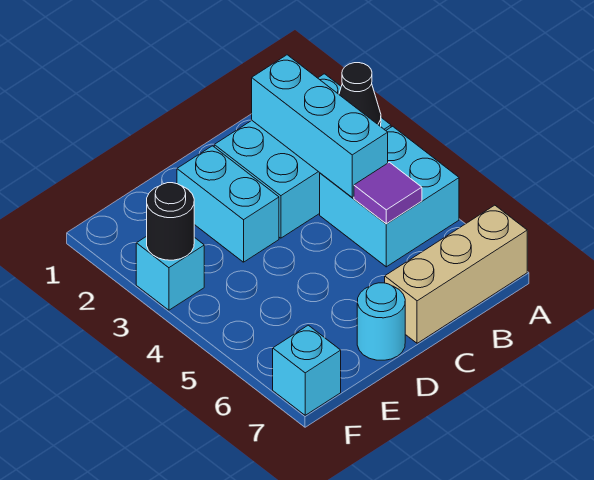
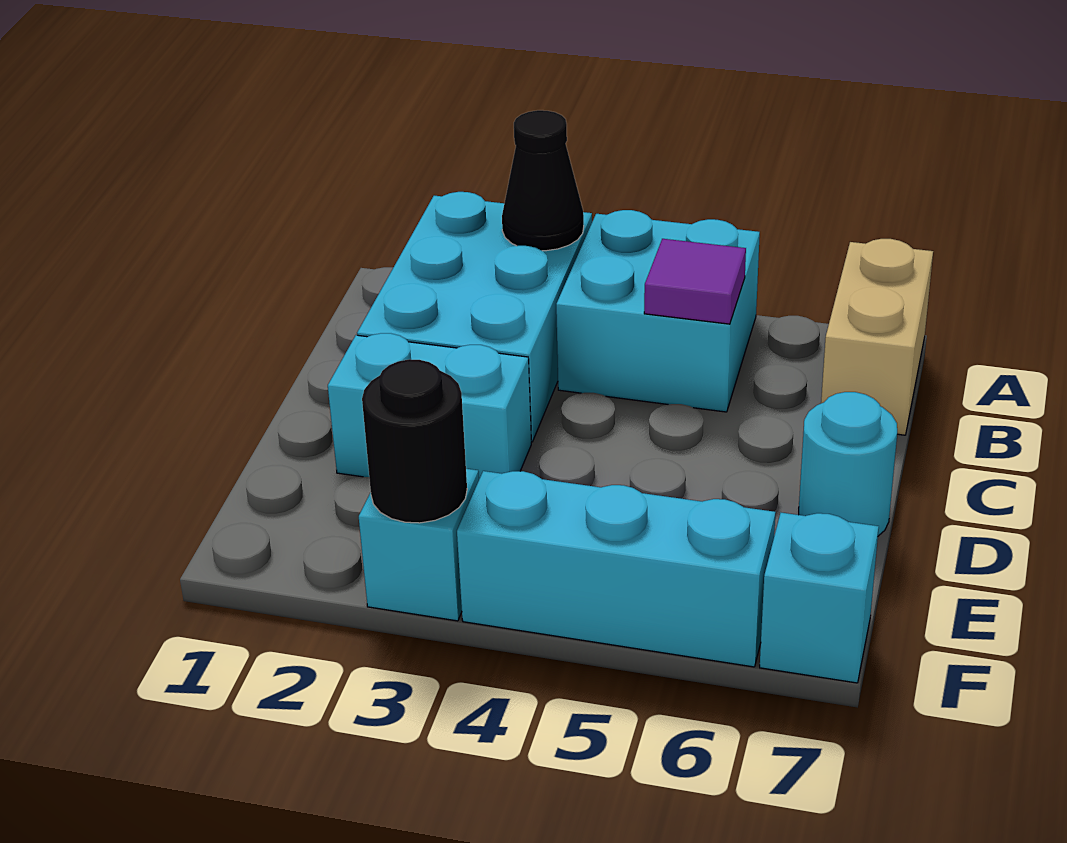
tan 1x3 brick [385,205,527,343] -> tan 1x2 brick [821,239,933,435]
cyan 1x3 brick [252,55,388,197] -> cyan 1x3 brick moved to [457,471,776,667]

